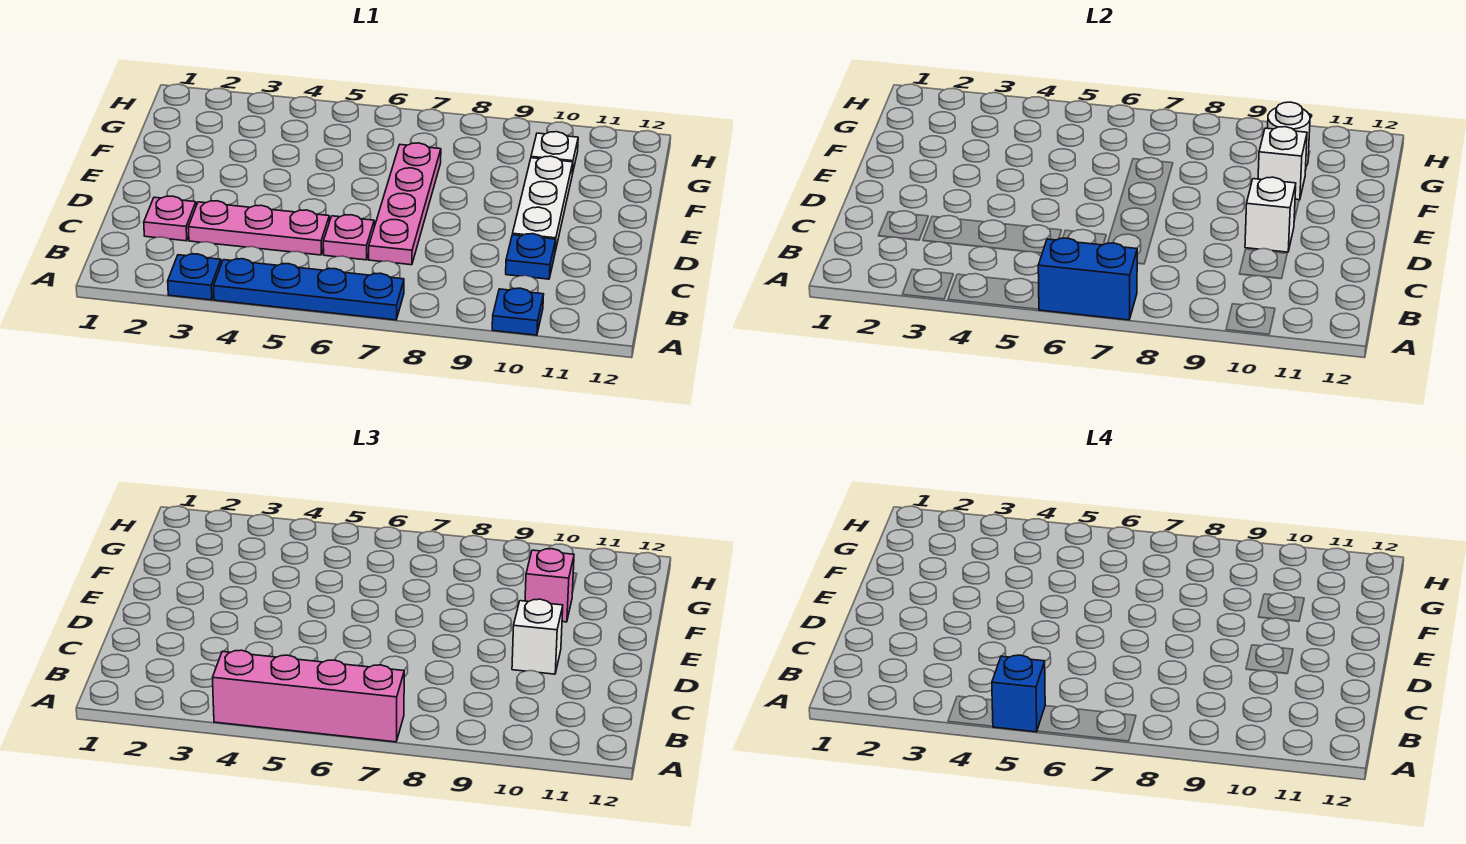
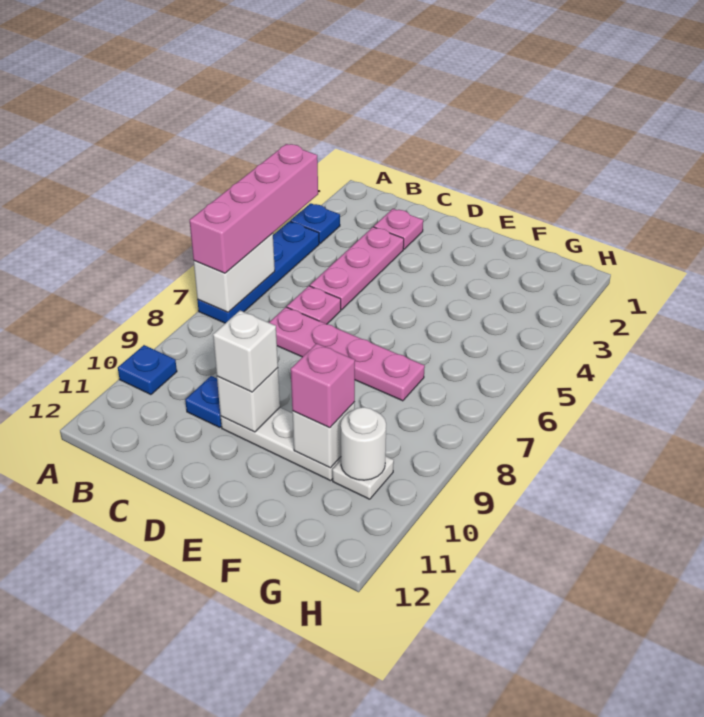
blue 1x1 brick [992,655,1045,732] -> none
blue 1x2 brick [1038,238,1137,320] -> white 1x2 brick [194,233,275,312]

